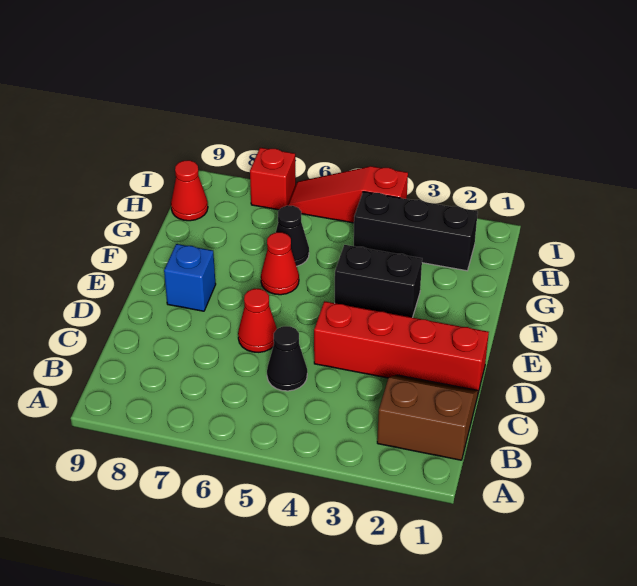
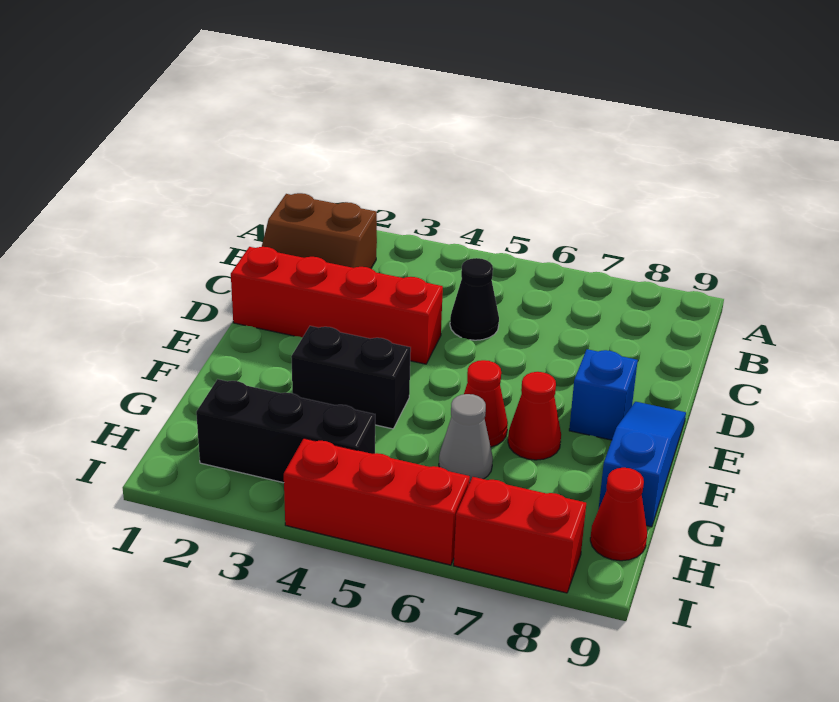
red 1x1 cone [238,289,277,352] -> red 1x1 cone moved to [508,372,561,460]
none -> blue 1x3 slope [598,402,686,527]
black 1x1 cone [276,206,309,266] -> grey 1x1 cone [439,394,493,483]
red 1x3 slope [288,166,408,223] -> red 1x3 brick [284,438,470,565]
red 1x1 brick [250,148,296,210] -> red 1x2 brick [454,477,586,593]

